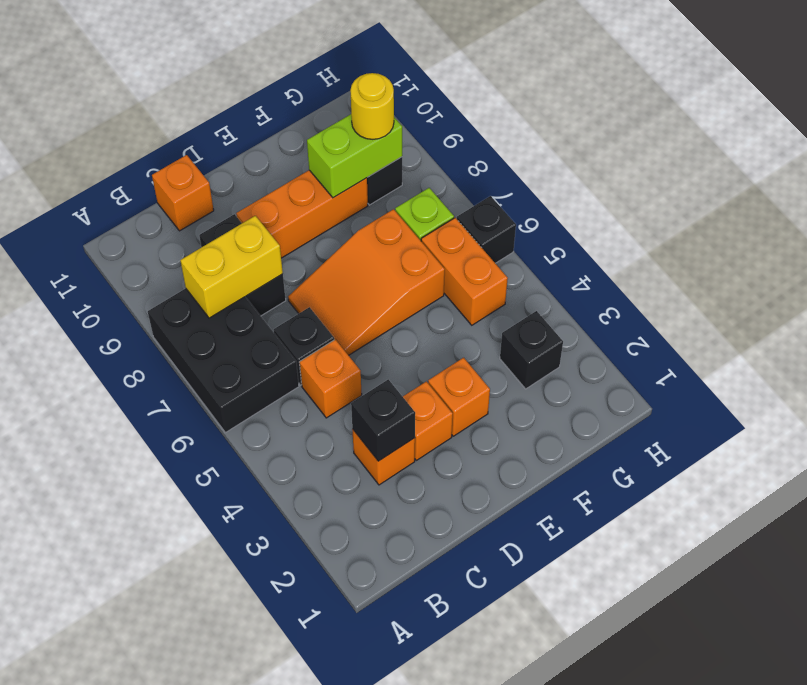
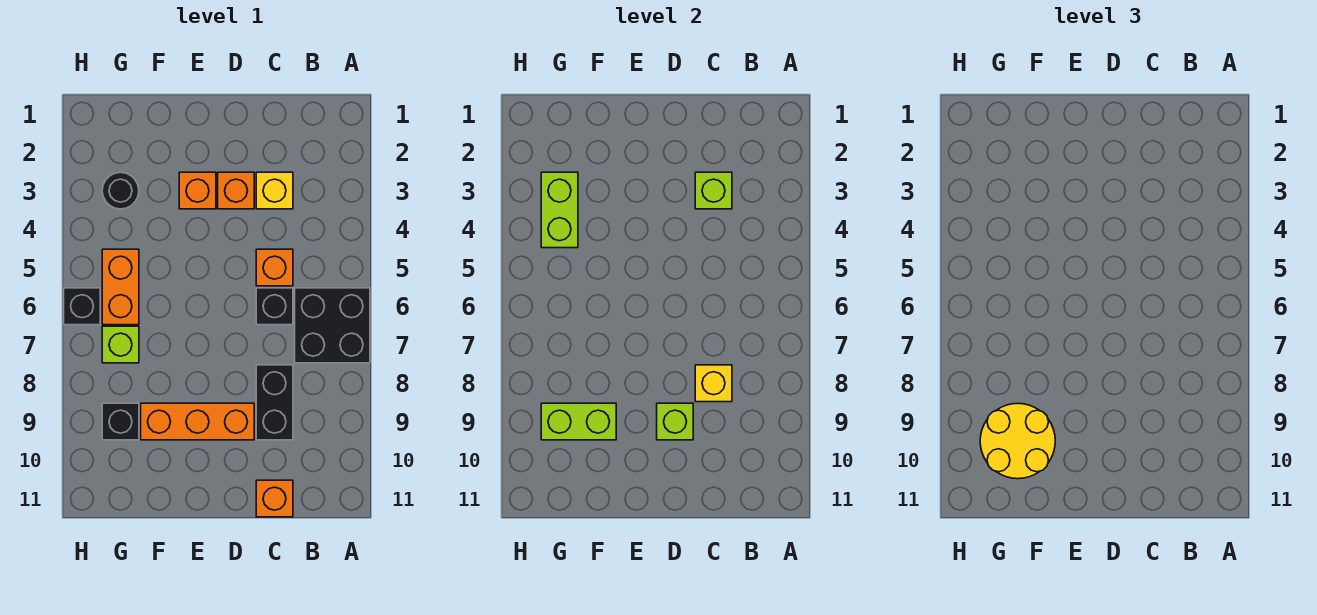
black 2x3 brick [148,288,299,433] -> black 2x2 brick [295,288,370,363]
yellow 1x2 brick [180,216,283,318] -> yellow 1x1 brick [695,365,732,402]
orange 1x1 brick [352,429,415,485] -> yellow 1x1 brick [256,172,293,209]
black 1x1 brick [351,379,415,461] -> lime 1x1 brick [695,172,732,209]
orange 2x3 slope [288,209,445,355] -> none
none -> lime 1x1 brick [657,403,693,440]
black 1x1 brick [500,311,563,389] -> black 1x1 round brick [102,172,139,209]
none -> lime 1x2 brick [541,172,578,248]
yellow 1x1 round brick [350,73,394,139] -> yellow 2x2 round brick [980,403,1055,479]

